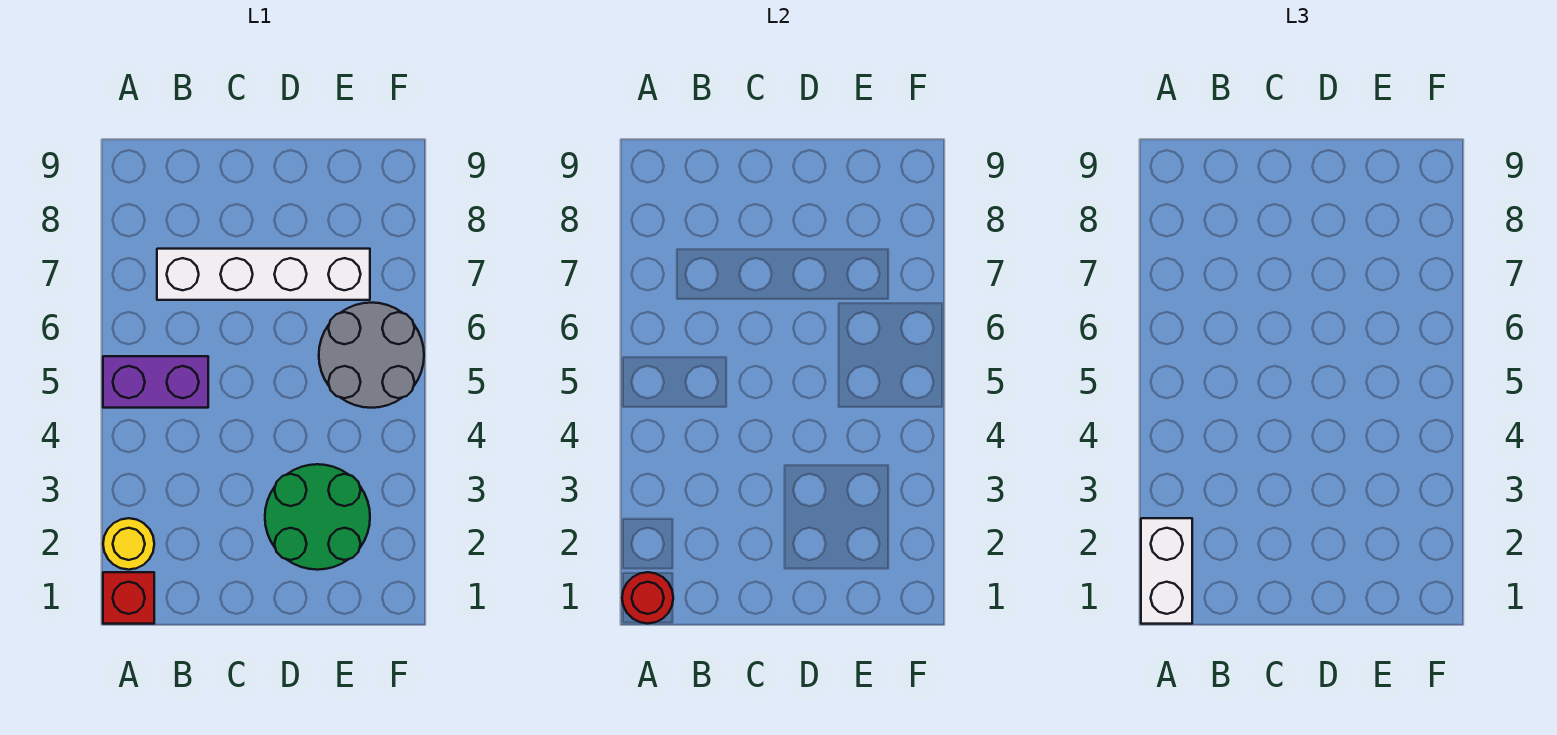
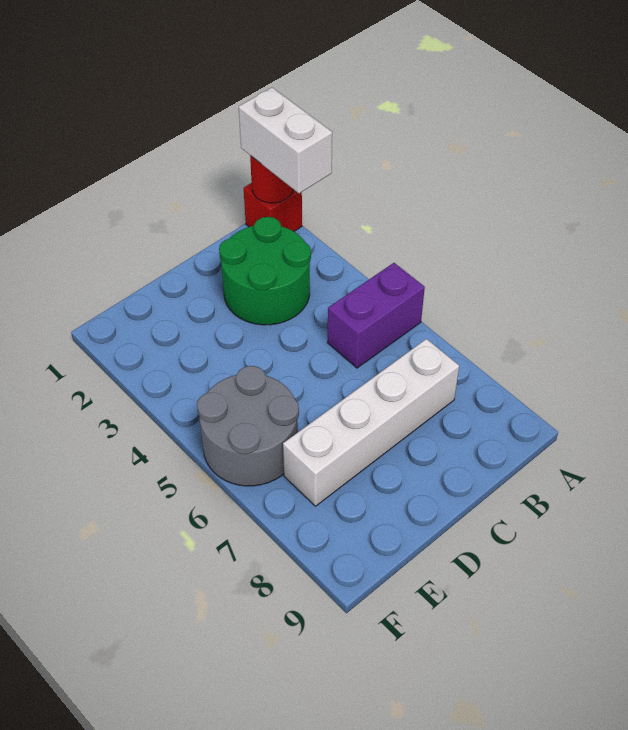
yellow 1x1 round brick [103,518,154,570] -> none
green 2x2 round brick [265,464,370,570] -> green 2x2 round brick moved to [219,217,311,325]

